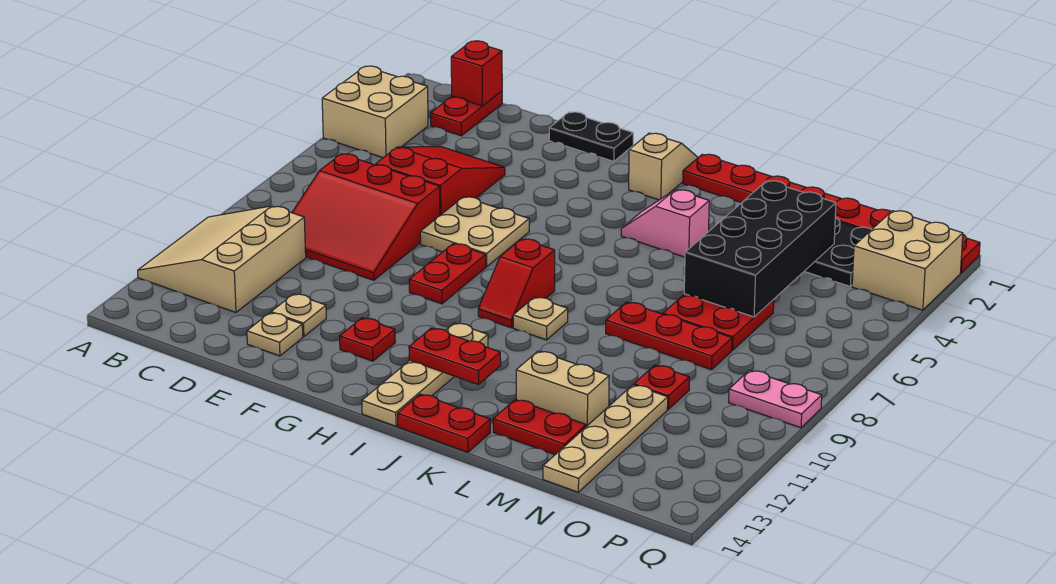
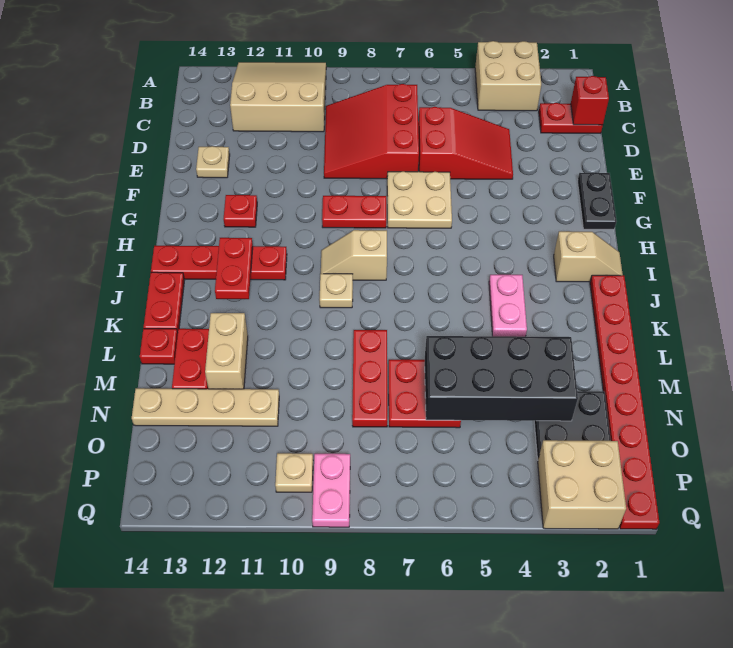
tan 1x1 plate [271,294,326,337] -> tan 1x1 plate moved to [275,453,313,492]
red 1x2 slope [478,239,555,328] -> tan 1x2 slope [321,230,387,280]
tan 1x4 plate [362,323,488,426] -> red 1x4 plate [151,246,287,280]
pink 1x2 slope [621,190,709,257] -> pink 1x2 plate [489,275,527,337]
red 1x1 plate [634,365,689,409] -> red 1x1 plate moved to [140,329,178,364]

